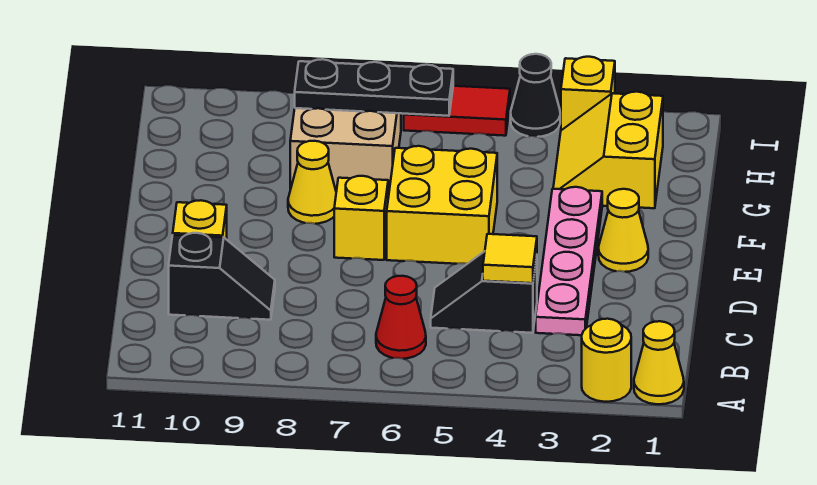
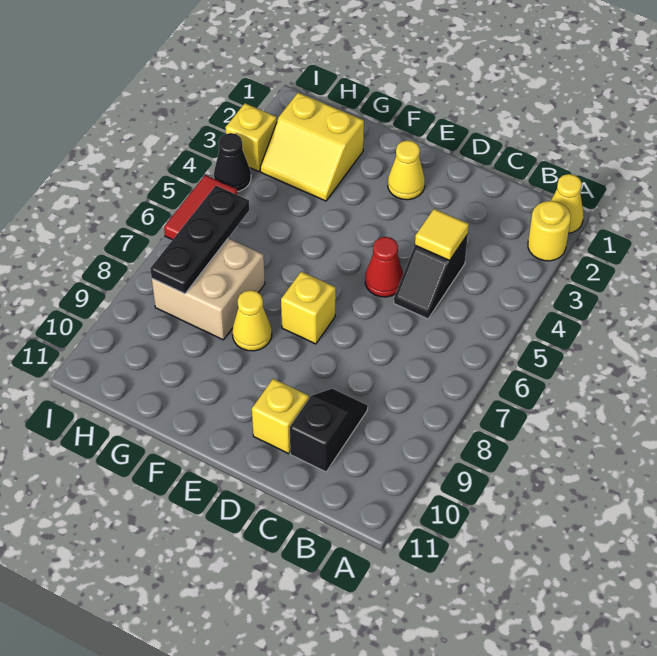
red 1x1 cone [376,276,426,359] -> red 1x1 cone moved to [365,237,403,297]
pink 1x4 plate [536,187,602,335] -> none
yellow 2x2 brick [387,146,497,264] -> none

